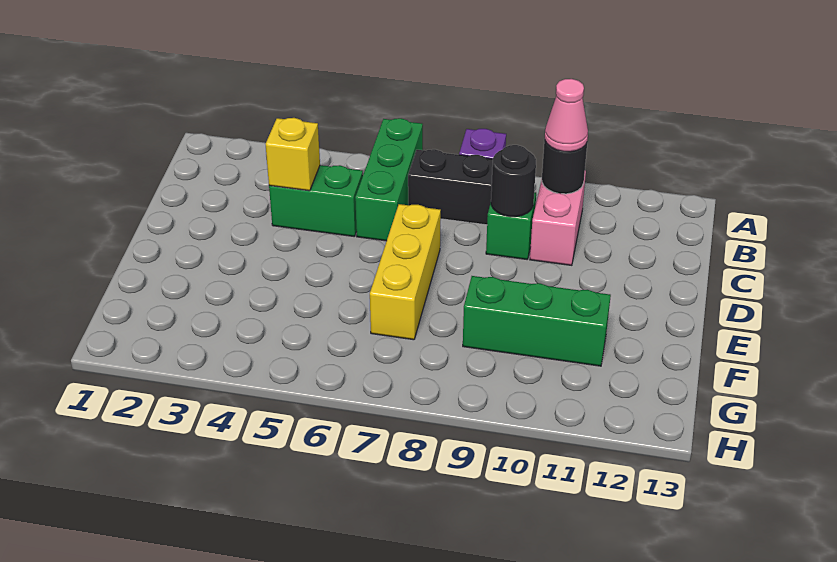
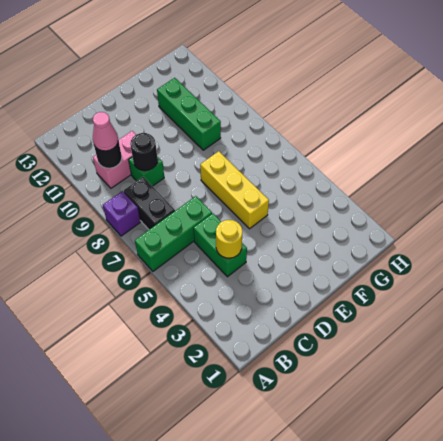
yellow 1x1 brick [266,118,320,191] -> yellow 1x1 round brick [216,220,242,258]
yellow 1x3 brick [370,204,441,340] -> yellow 1x3 brick turned to [200,151,269,229]

